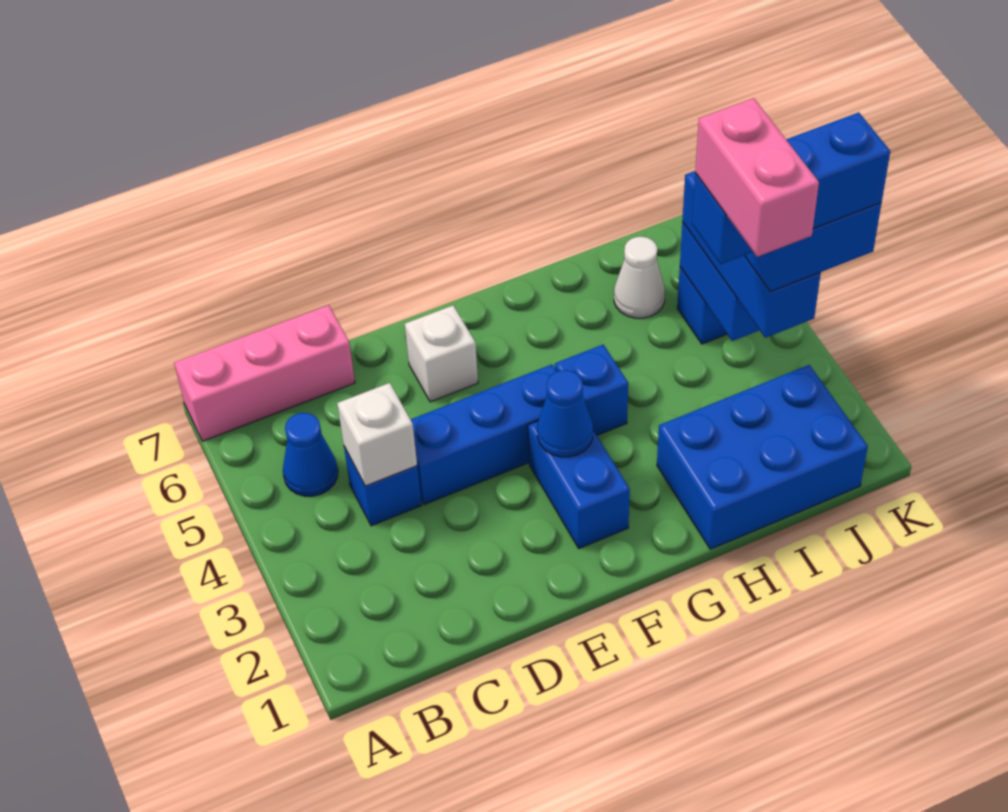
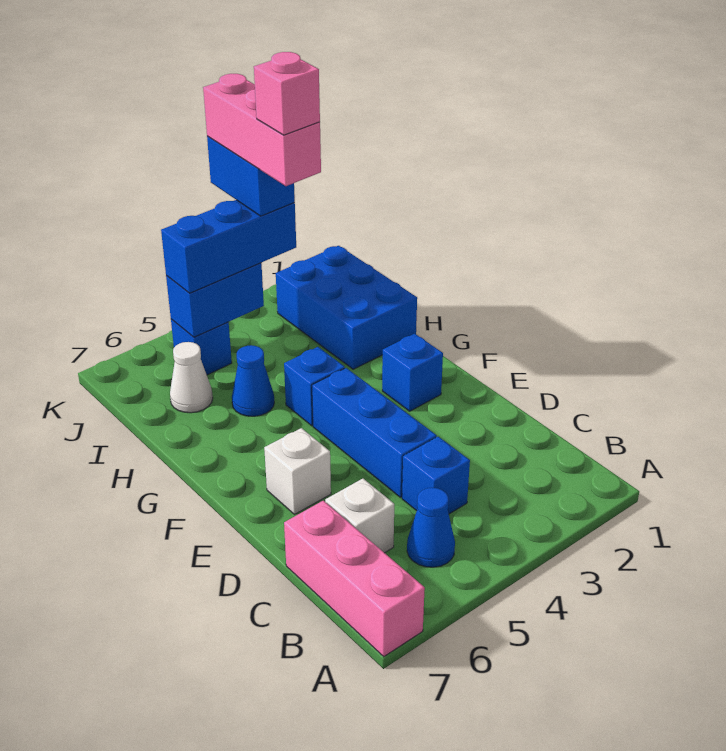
white 1x1 brick [337,383,417,486] -> white 1x1 brick moved to [325,479,394,553]
blue 1x2 brick [528,421,630,548] -> blue 1x1 brick [382,334,443,411]
blue 1x1 cone [537,370,593,457] -> blue 1x1 cone moved to [232,345,274,416]
pink 1x2 brick [695,98,819,257] -> pink 1x1 brick [254,52,320,135]
blue 1x3 brick [692,112,890,264] -> pink 1x3 brick [203,74,321,186]

